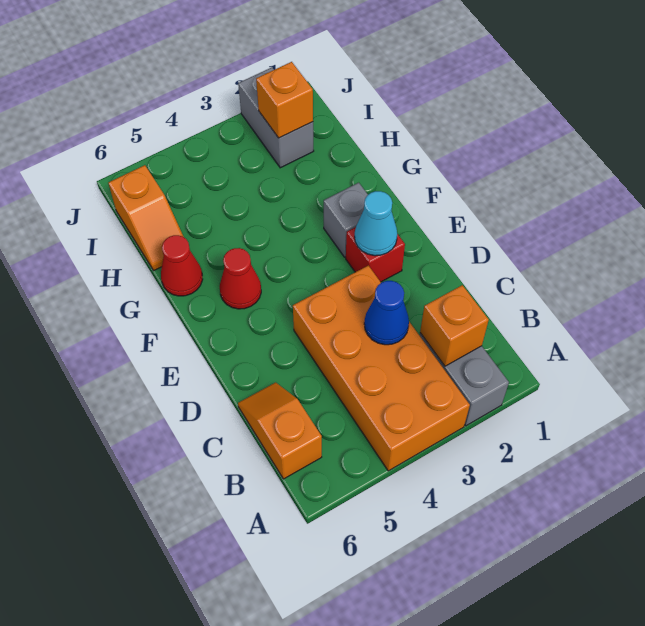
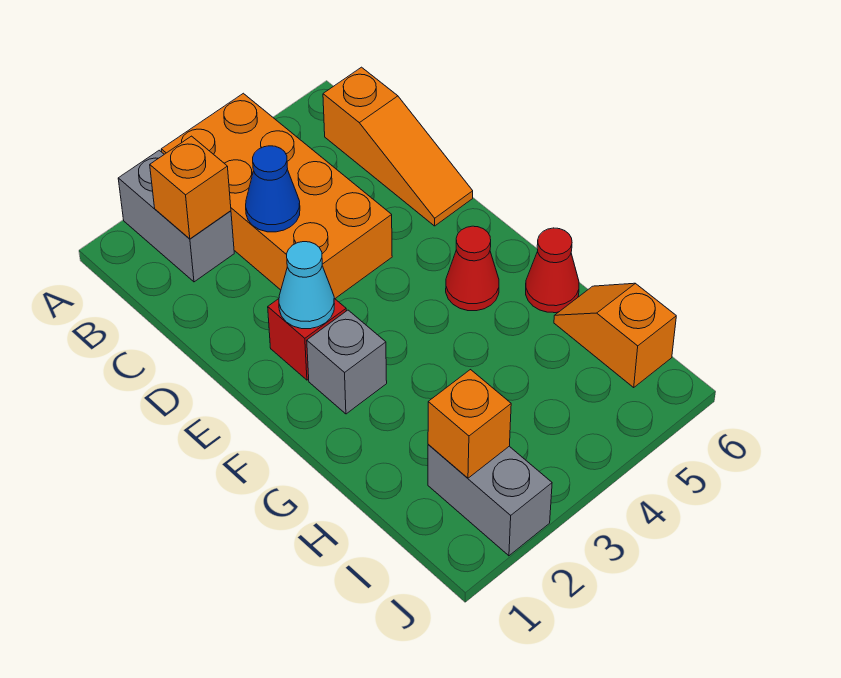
orange 1x2 slope [238,382,322,479] -> orange 1x3 slope [323,67,473,226]

